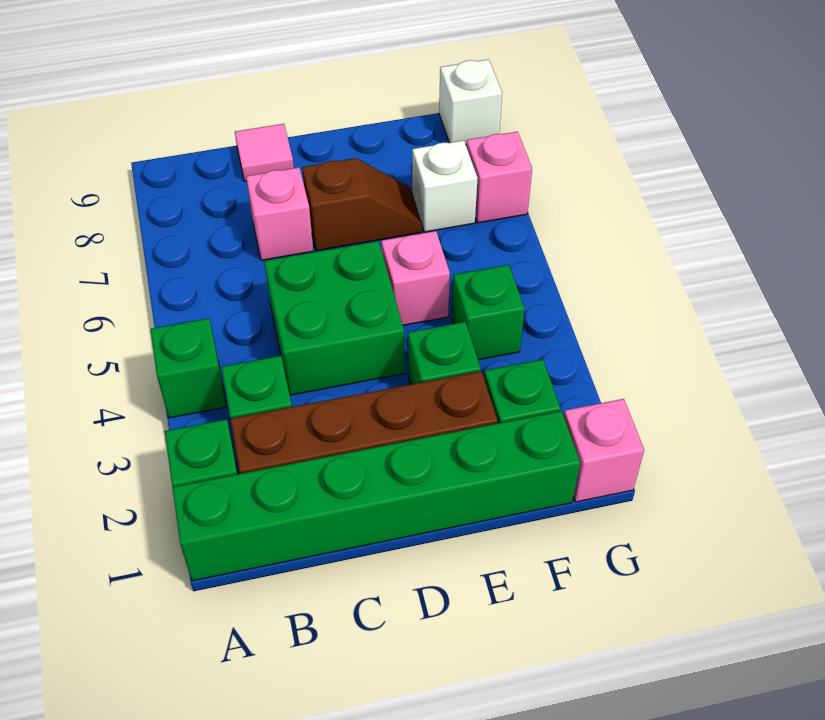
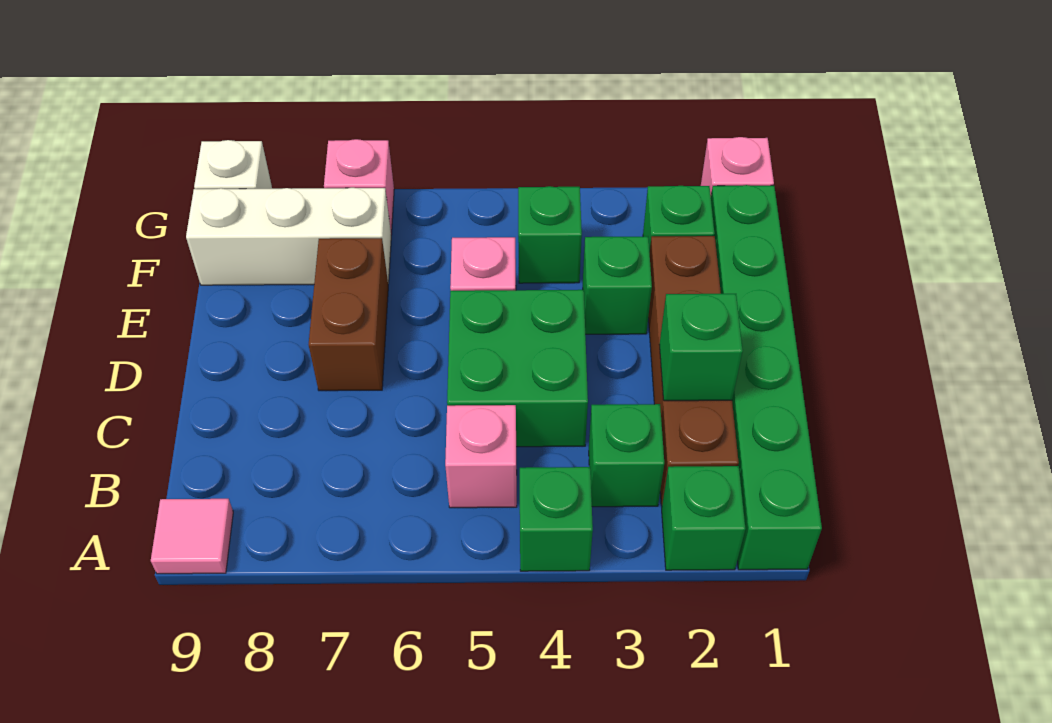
none -> green 1x1 brick [659,294,743,401]
pink 1x1 brick [246,168,313,260] -> pink 1x1 brick moved to [445,405,517,508]
pink 1x1 tile [235,124,294,181] -> pink 1x1 tile moved to [151,499,233,574]
brown 1x2 slope [302,158,422,251] -> brown 1x2 brick [309,238,388,391]
white 1x1 brick [412,140,478,232] -> white 1x3 brick [186,188,391,285]

